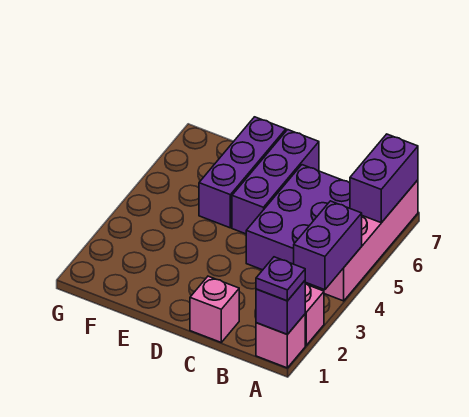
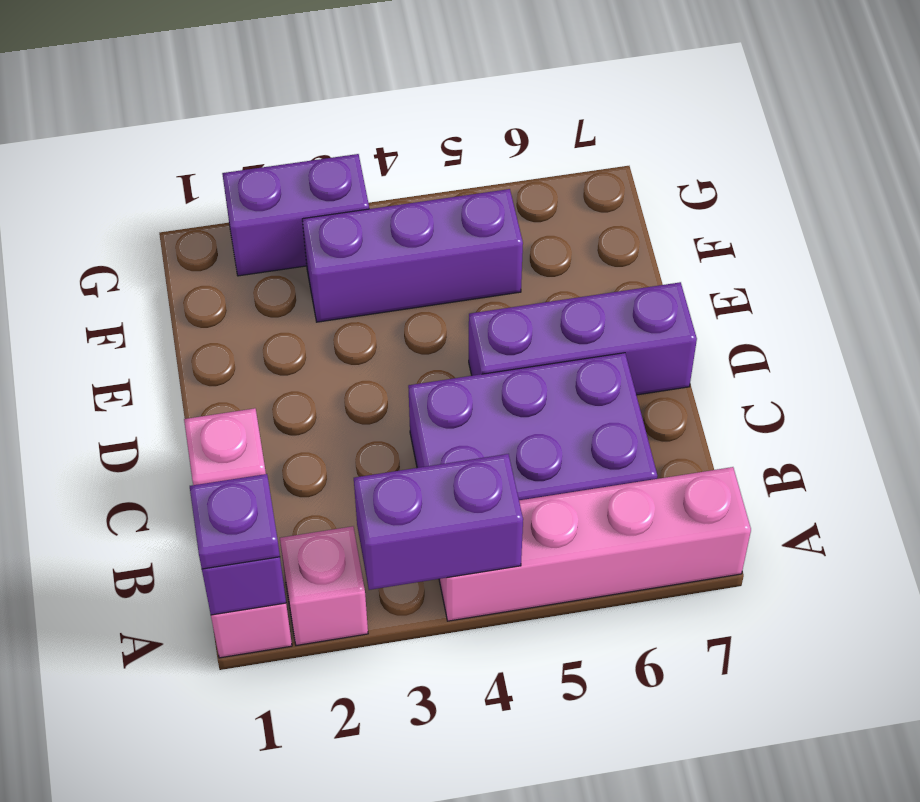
purple 1x2 brick [350,134,418,223] -> purple 1x2 brick moved to [222,154,369,276]
purple 1x3 brick [199,117,286,228] -> purple 1x3 brick moved to [302,189,523,322]

